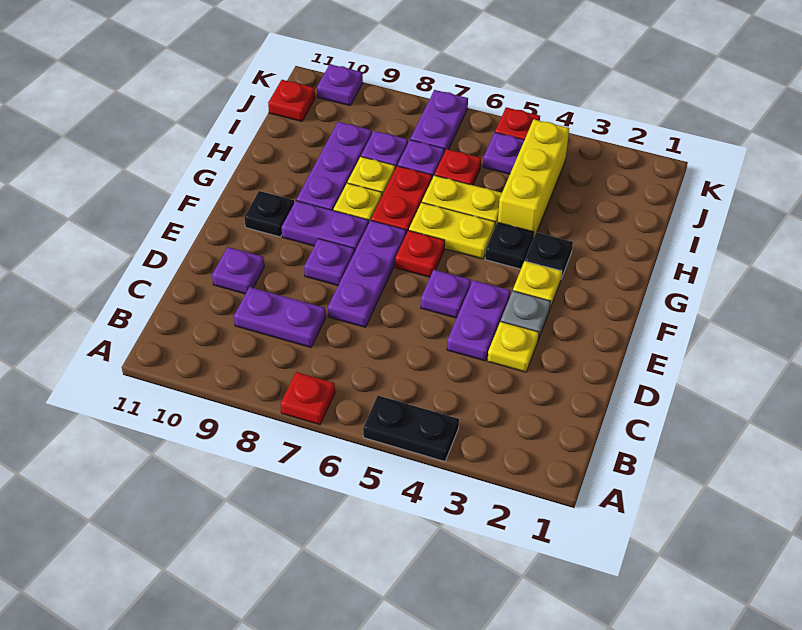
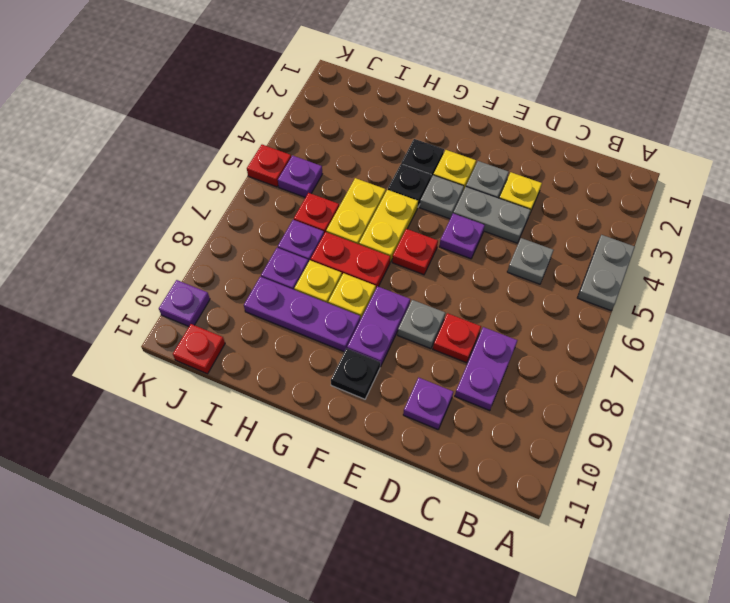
black 1x2 plate [363,396,459,461] -> grey 1x2 plate [577,235,635,311]
red 1x1 plate [281,372,335,425] -> red 1x1 plate moved to [433,313,481,363]
none -> grey 1x1 plate [507,238,553,284]
purple 1x2 plate [447,280,510,361] -> grey 1x2 plate [453,187,531,243]
purple 1x3 plate [328,220,406,327] -> none
purple 1x1 plate [304,239,355,285] -> grey 1x1 plate [398,300,445,349]
none -> grey 1x1 plate [420,175,464,219]
yellow 1x3 brick [498,119,569,238] -> none
purple 1x2 plate [410,90,468,152] -> none

